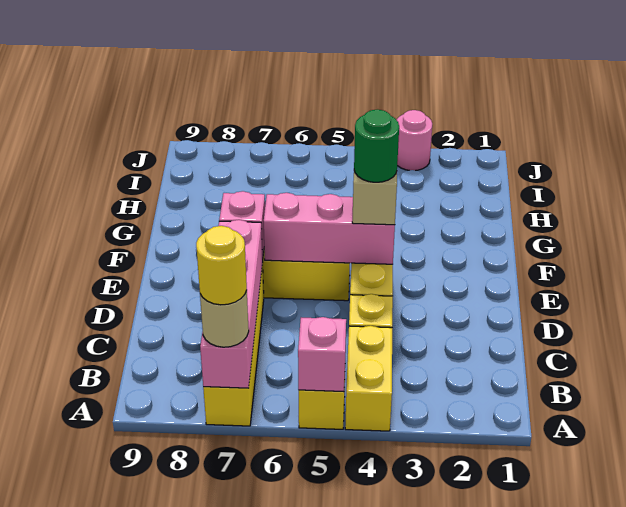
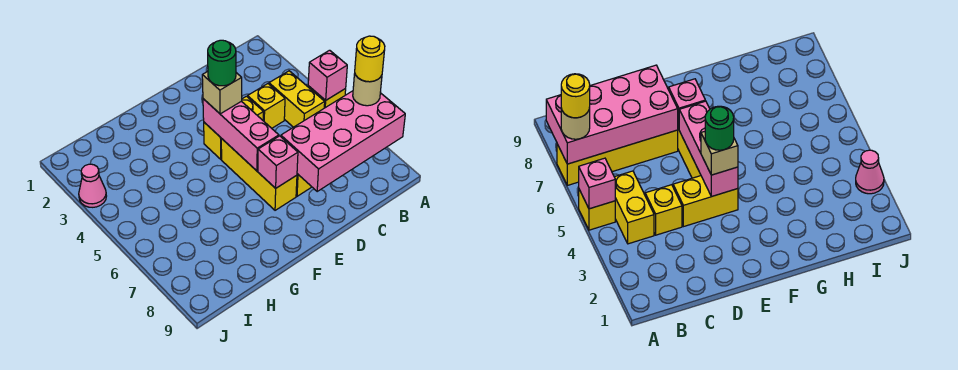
yellow 1x2 brick [345,326,392,431] -> yellow 1x2 brick turned to [269,71,325,127]
pink 1x4 brick [200,220,263,388] -> pink 2x4 brick [281,91,405,191]
pink 1x1 round brick [397,110,432,171] -> pink 1x1 cone [79,164,106,207]

